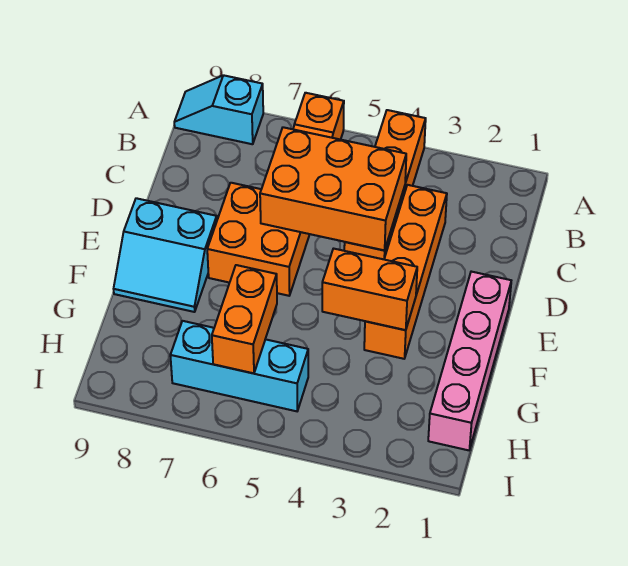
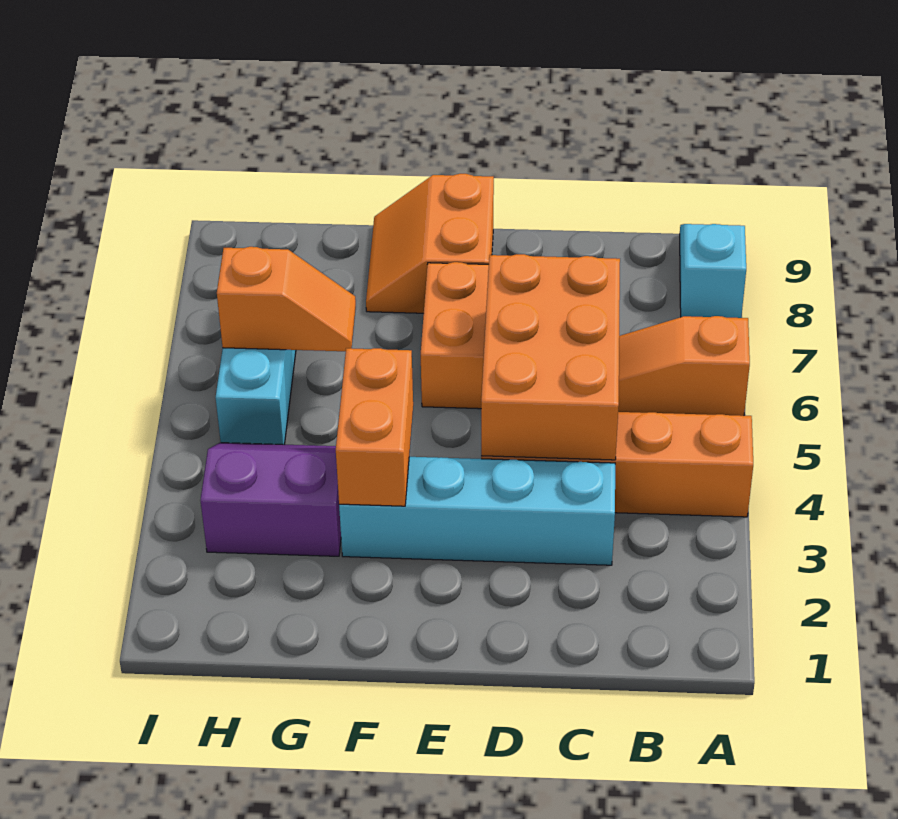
orange 1x4 brick [364,185,447,359] -> cyan 1x4 brick [339,457,615,565]
pink 1x4 brick [428,272,511,450] -> none
cyan 2x2 slope [114,198,217,312] -> orange 2x2 slope [366,174,494,313]
none -> purple 2x2 slope [200,443,341,556]
orange 1x2 brick [212,265,277,373] -> orange 1x2 slope [217,247,356,351]

